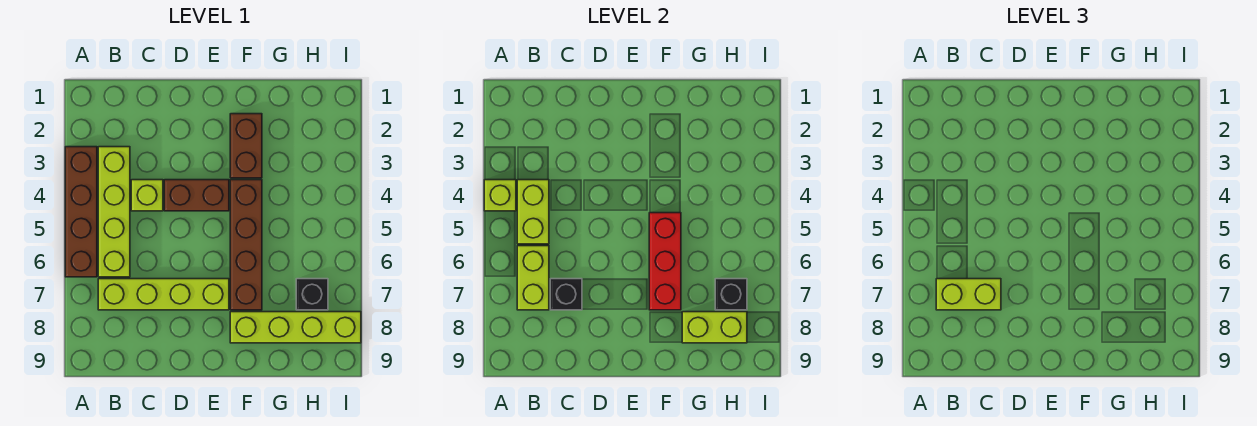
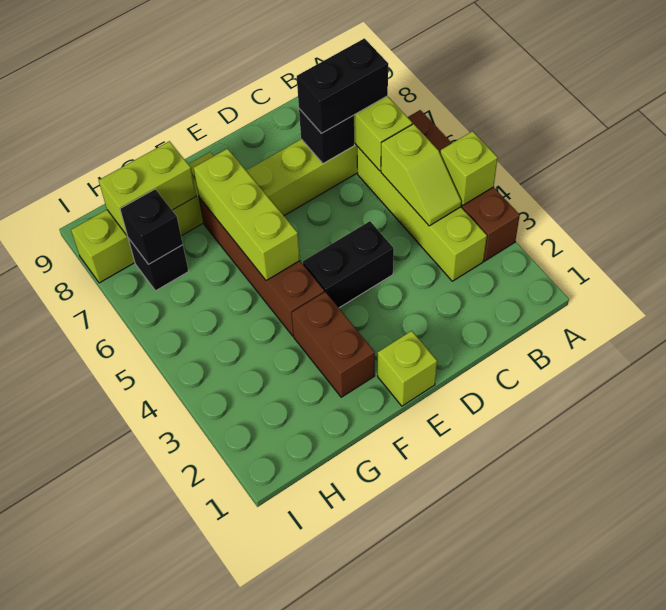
lime 1x2 brick [517,180,549,244] -> lime 1x2 slope [381,124,461,226]
lime 1x2 brick [936,279,1001,310] -> black 1x2 brick [297,38,388,133]
lime 1x1 brick [131,180,163,211] -> lime 1x1 brick moved to [378,331,437,406]
brown 1x2 brick [164,180,229,211] -> black 1x2 brick [303,221,394,308]
red 1x3 brick [649,213,681,310] -> lime 1x3 brick [194,149,300,281]

